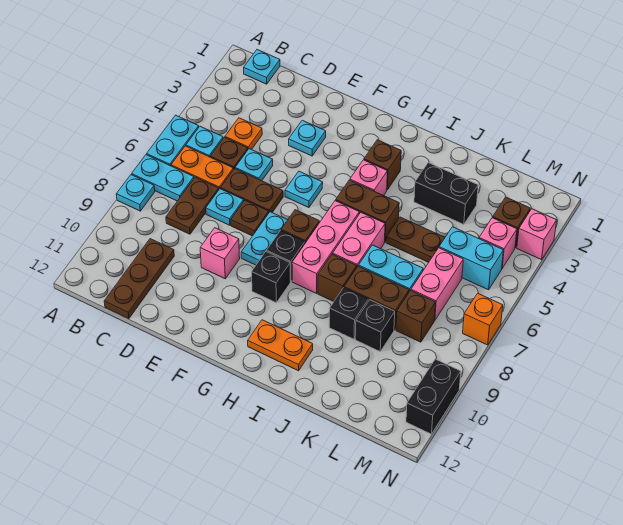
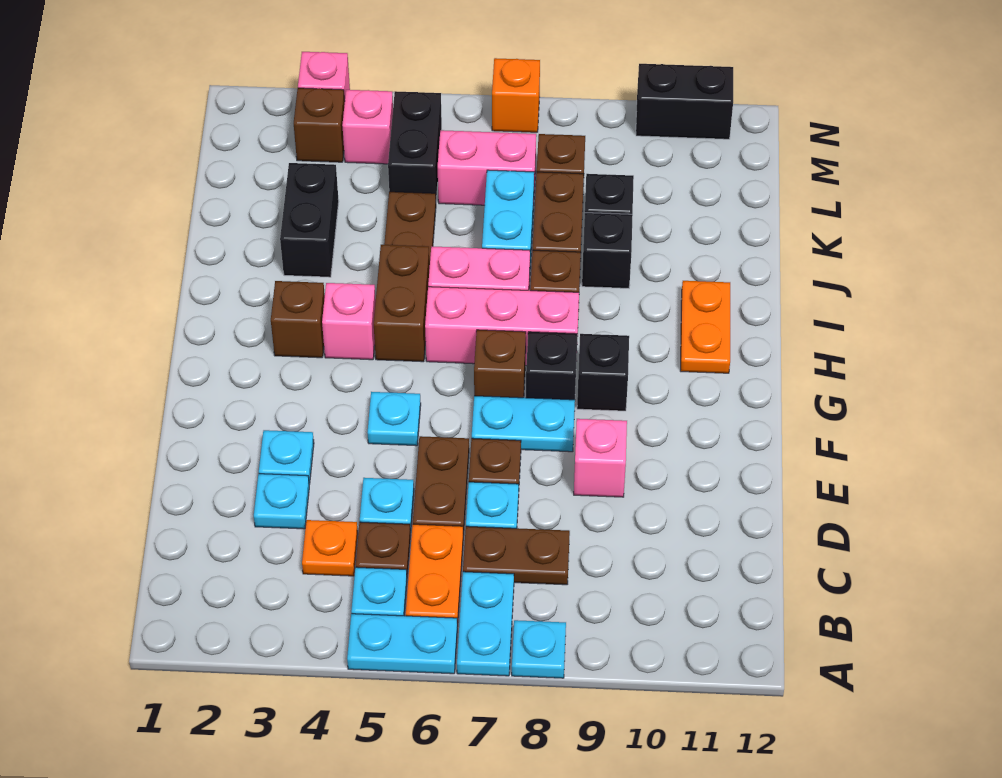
cyan 1x1 plate [244,50,280,84] -> cyan 1x1 plate moved to [254,474,309,529]
brown 1x3 plate [104,239,174,319] -> none
cyan 1x2 brick [439,227,503,290] -> black 1x2 brick [388,91,442,200]

